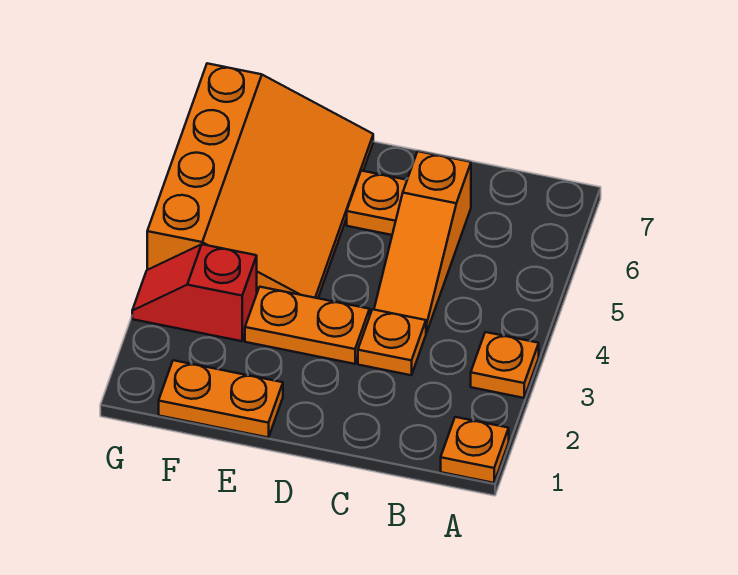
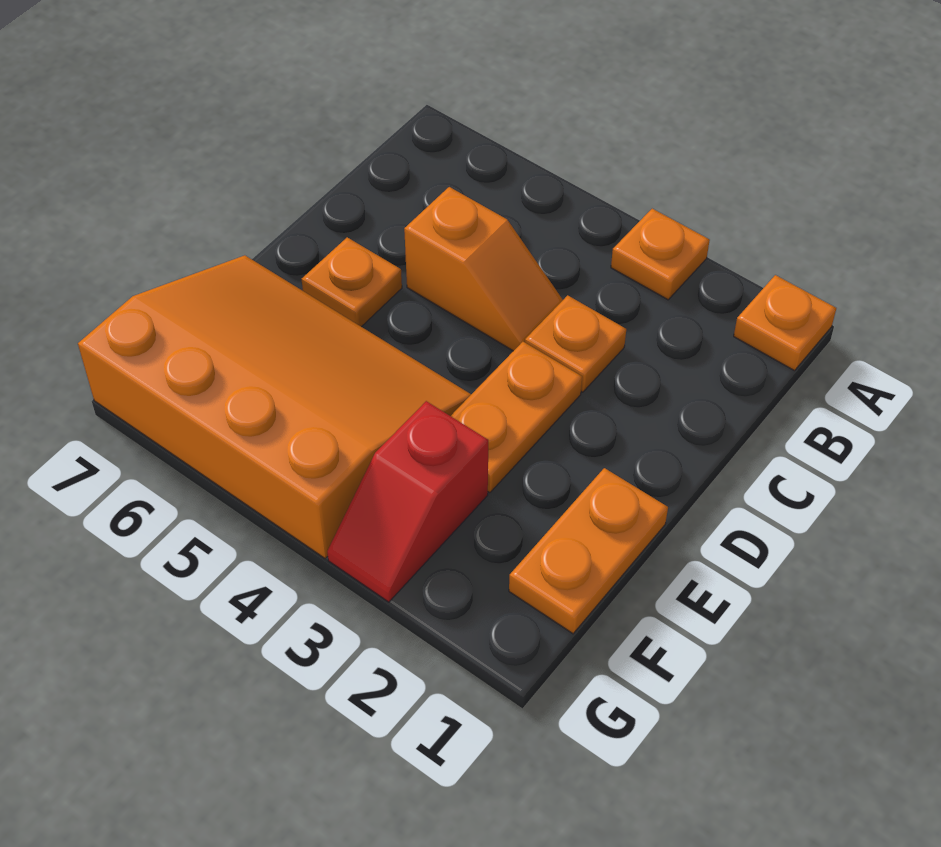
orange 1x3 slope [374,151,471,333] -> orange 1x2 slope [404,187,563,351]

